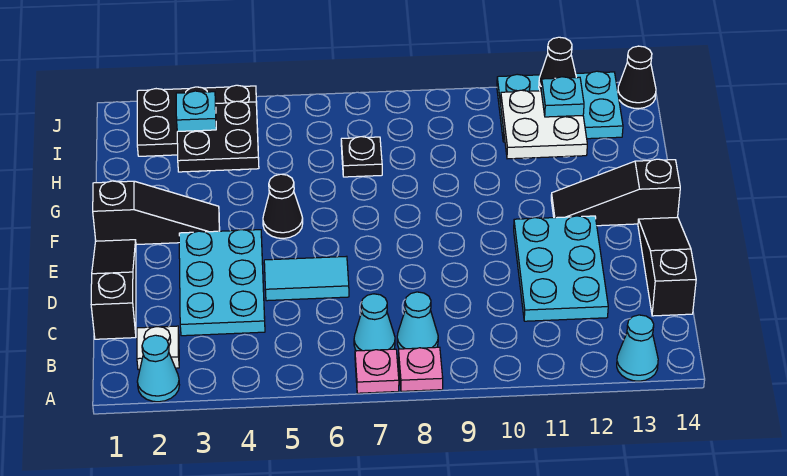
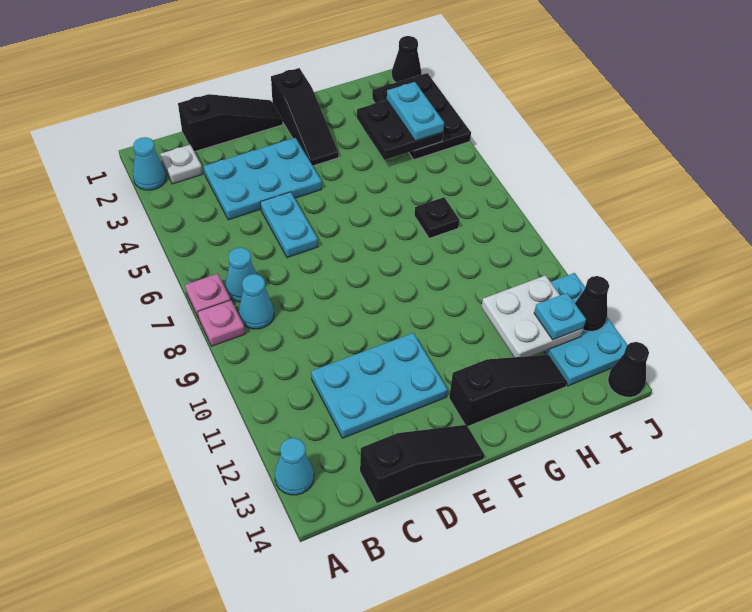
cyan 1x2 tile [264,256,349,301] -> cyan 1x2 plate [260,192,318,258]
black 1x1 cone [263,174,303,238] -> black 1x1 cone moved to [392,36,421,82]
black 1x3 slope [551,159,680,226] -> black 1x3 slope turned to [449,355,567,427]
cyan 1x1 plate [176,91,216,132] -> cyan 1x2 plate [387,82,444,141]

